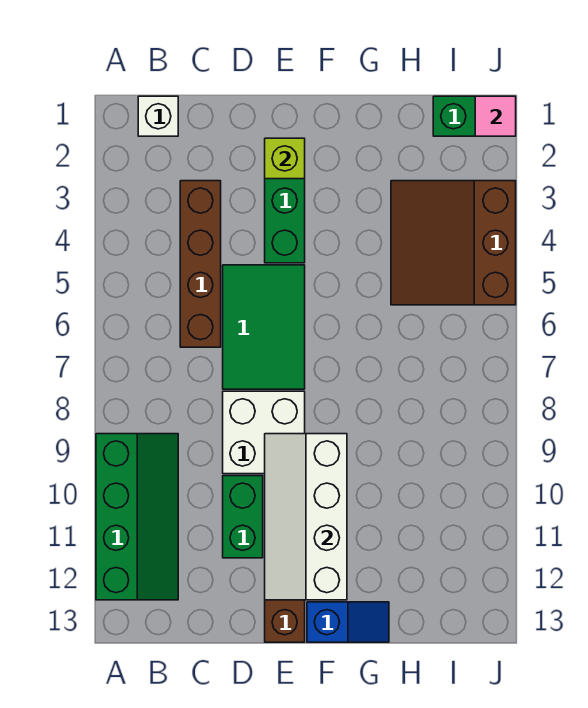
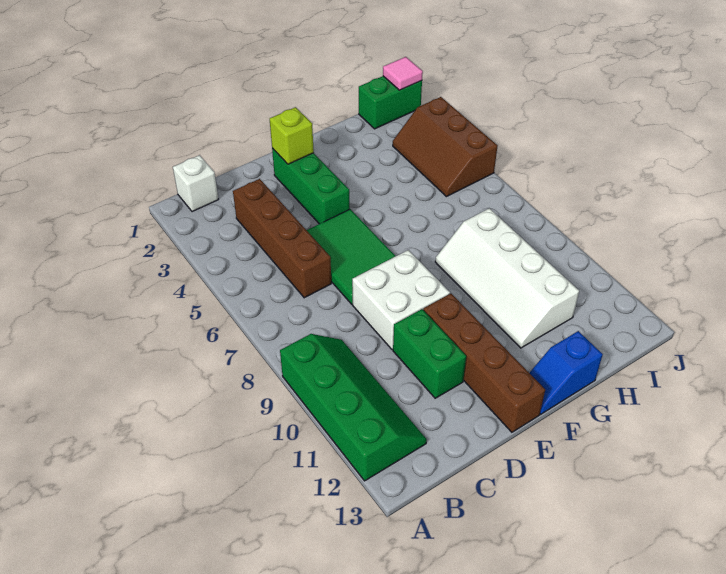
white 2x4 slope [265,434,347,600] -> white 2x4 slope moved to [435,208,579,348]
blue 1x2 slope [307,602,389,642] -> blue 1x2 slope turned to [530,331,603,414]
brown 3x3 slope [391,181,516,305] -> brown 2x3 slope [393,97,497,197]

